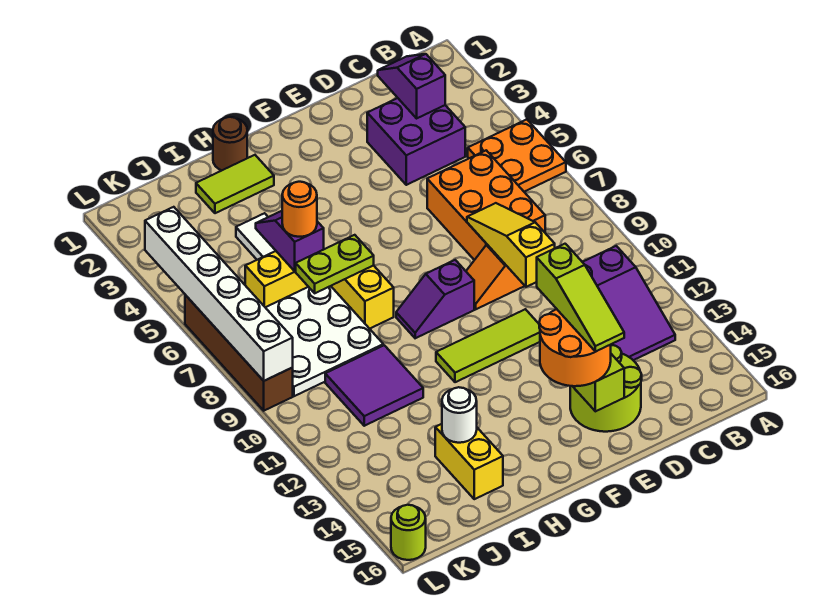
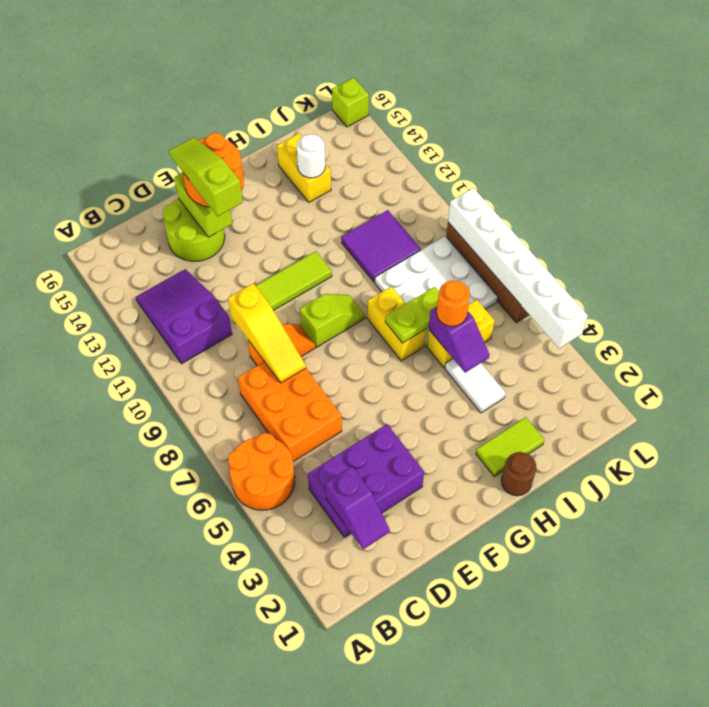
orange 2x2 plate [468,119,566,192] -> orange 2x2 round brick [228,433,295,510]
purple 2x2 brick [367,98,465,185] -> purple 2x3 brick [308,424,424,537]
purple 1x2 slope [396,260,474,338] -> lime 1x2 slope [300,294,365,347]
lime 1x1 round brick [391,505,426,560] -> lime 1x1 brick [332,77,369,127]

